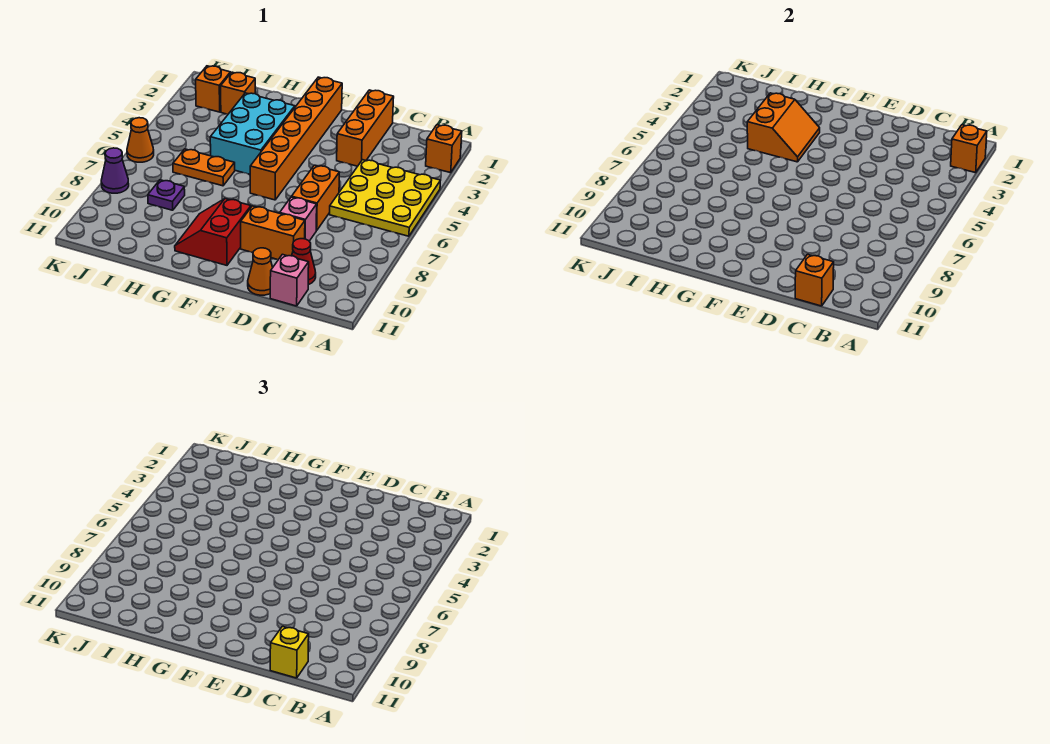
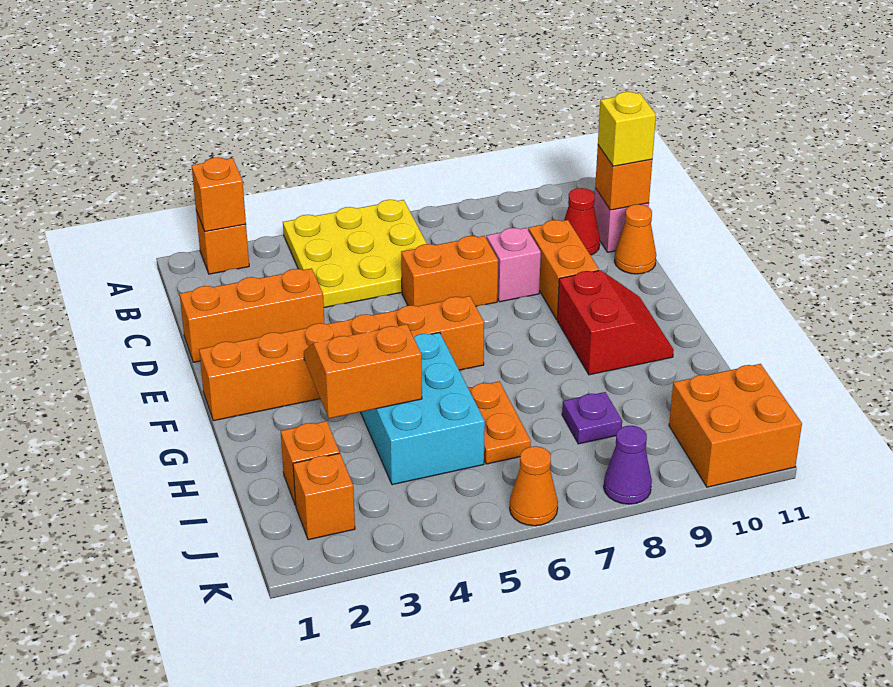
red 2x2 slope [175,199,251,265] -> red 2x2 slope turned to [557,270,674,375]
cyan 2x3 brick [210,93,295,174] -> cyan 2x3 brick turned to [361,333,485,485]
none -> orange 2x2 brick [669,364,802,487]

